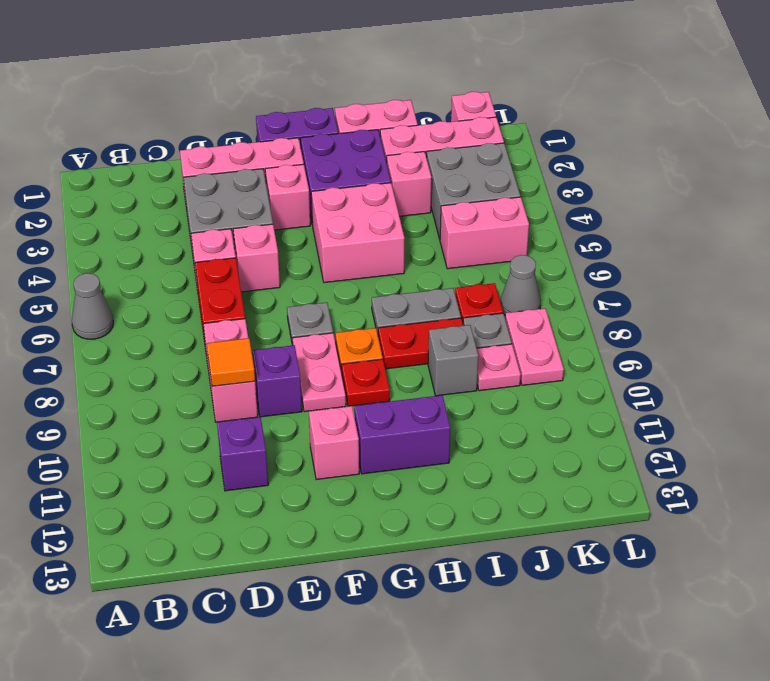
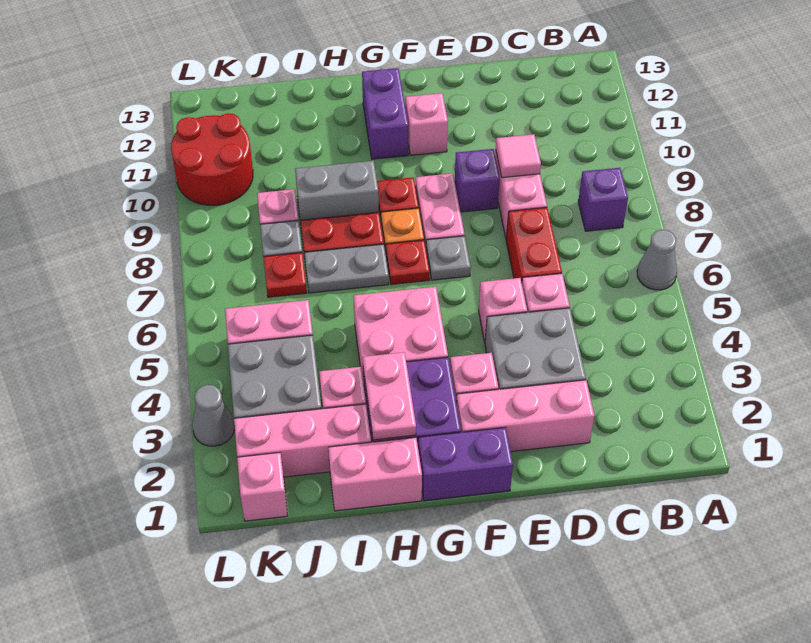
orange 1x1 tile [207,338,255,386] -> pink 1x1 tile [496,134,541,178]
purple 1x1 brick [217,417,268,491] -> purple 1x1 brick moved to [578,168,628,231]
none -> red 1x1 plate [386,240,430,284]
purple 1x2 brick [354,395,450,474] -> purple 1x2 brick turned to [362,68,408,159]
grey 1x1 brick [428,325,478,396] -> grey 1x2 brick [295,161,379,222]
grey 1x1 cone [500,255,541,315] -> grey 1x1 cone moved to [192,385,235,446]
pink 1x2 plate [505,308,564,385] -> pink 1x2 plate moved to [363,352,416,440]
none -> red 2x2 round brick [171,113,253,205]

